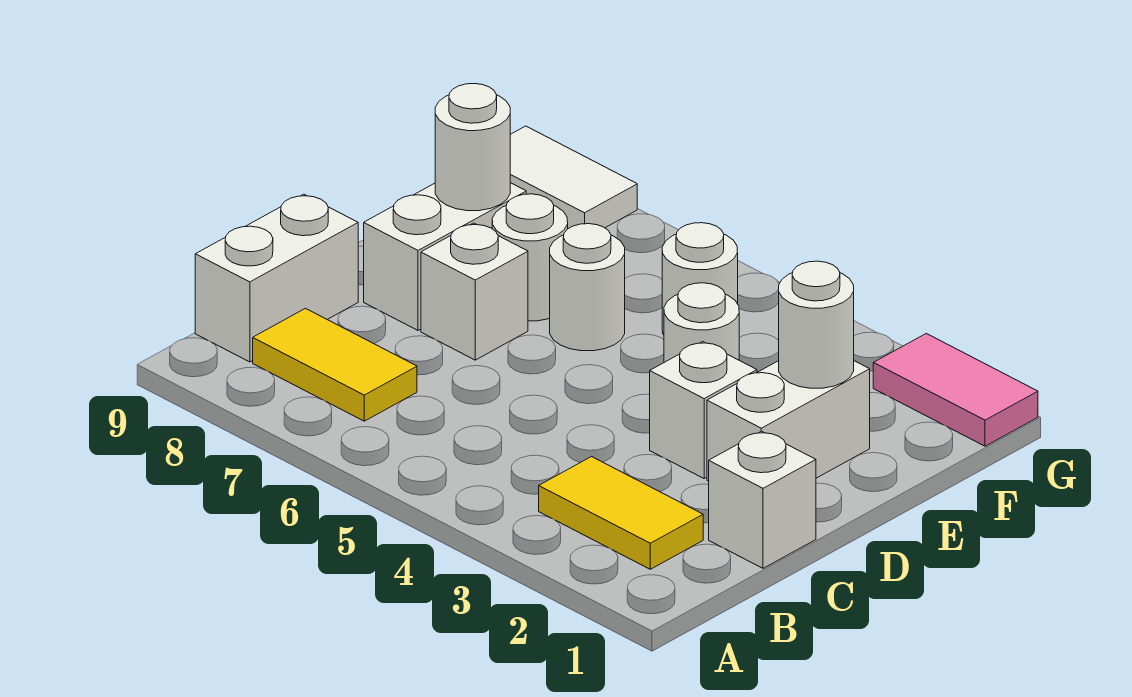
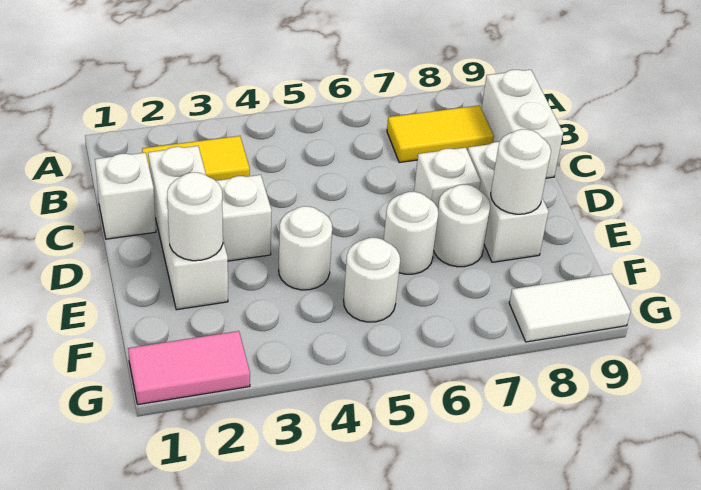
white 1x2 brick [707,361,870,481] -> white 1x3 brick [148,146,228,310]

